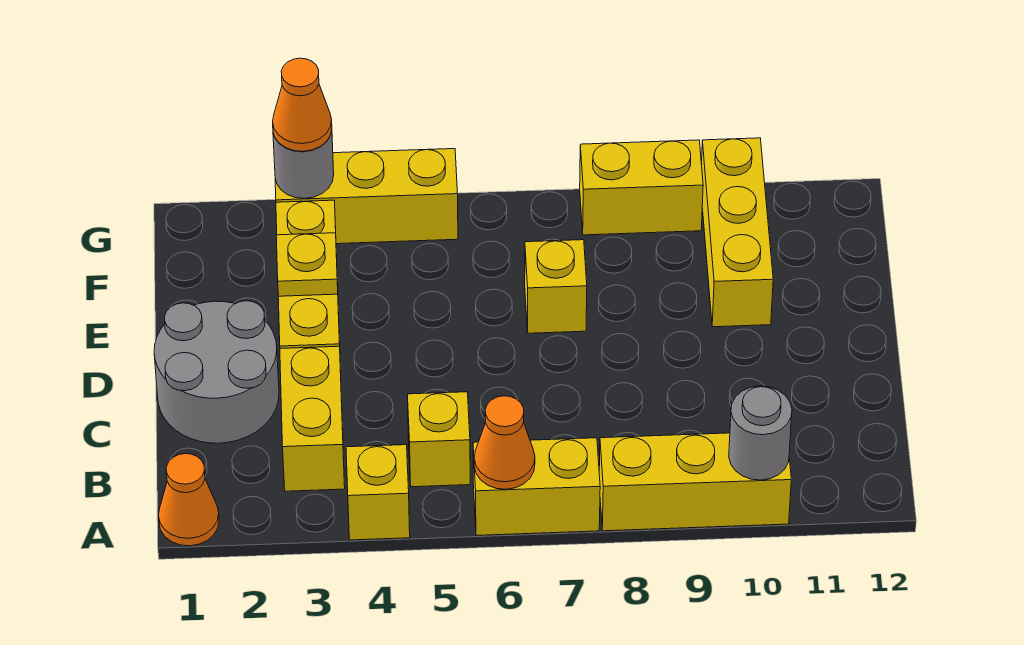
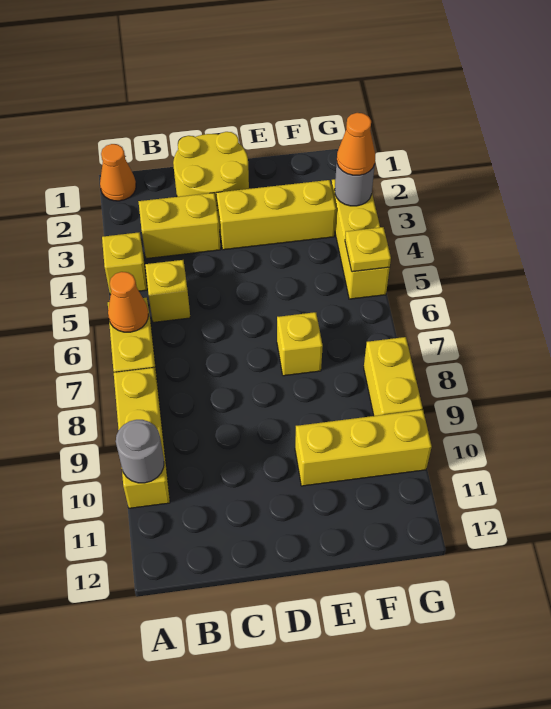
grey 2x2 round brick [154,301,279,443] -> yellow 2x2 round brick [173,132,249,213]
yellow 1x1 plate [276,233,338,296] -> yellow 1x1 plate moved to [345,227,391,272]

